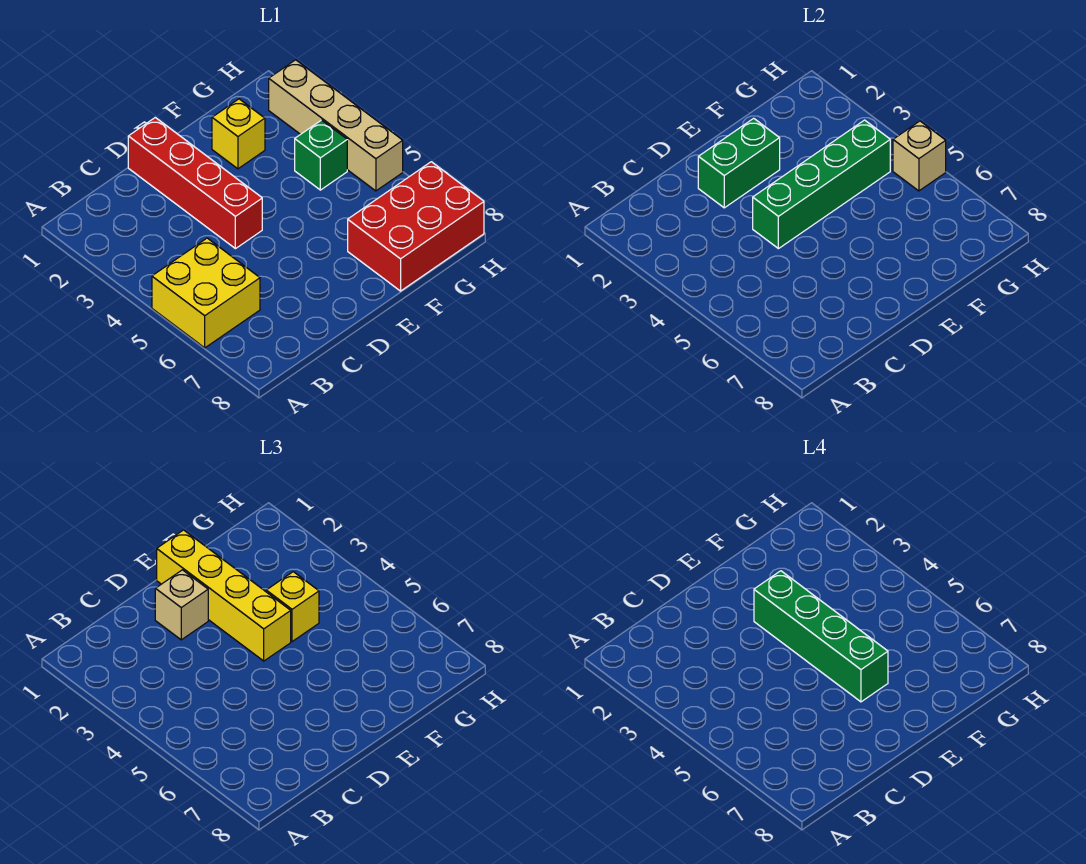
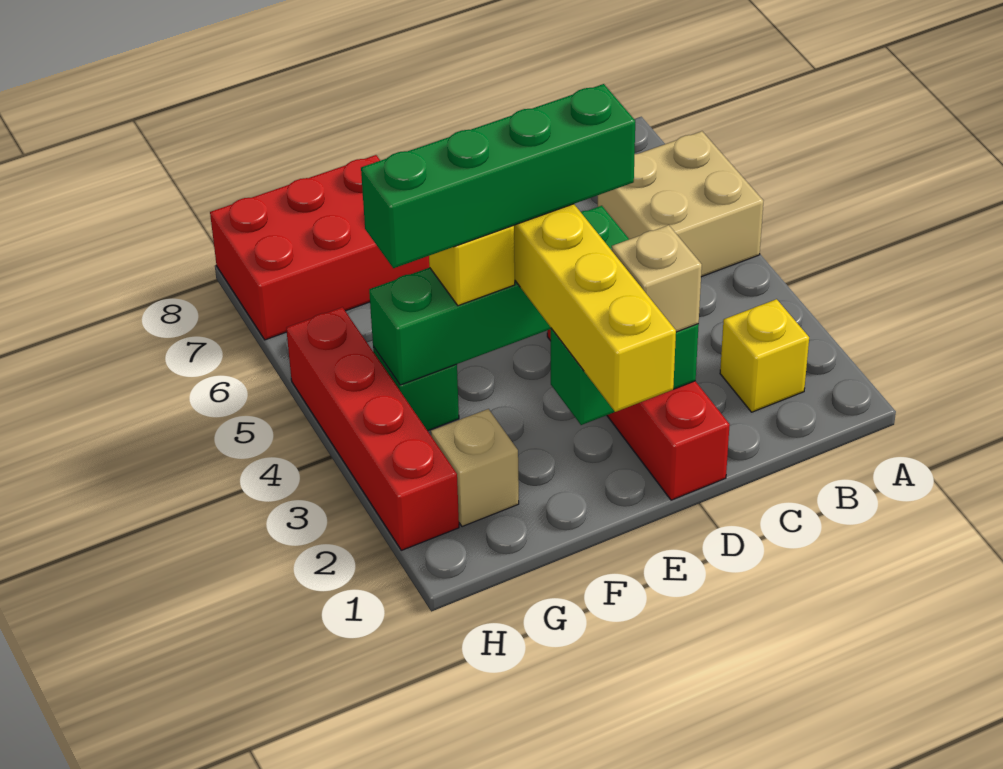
yellow 2x2 brick [152,238,260,348] -> tan 2x2 brick [598,131,763,277]
green 1x4 brick [754,571,888,702] -> green 1x4 brick turned to [361,84,635,268]
yellow 1x1 brick [212,99,265,169] -> yellow 1x1 brick moved to [720,299,809,412]
tan 1x4 brick [269,60,403,191] -> red 1x4 brick [286,307,459,550]
tan 1x1 brick [893,121,946,191] -> tan 1x1 brick moved to [431,409,519,527]

